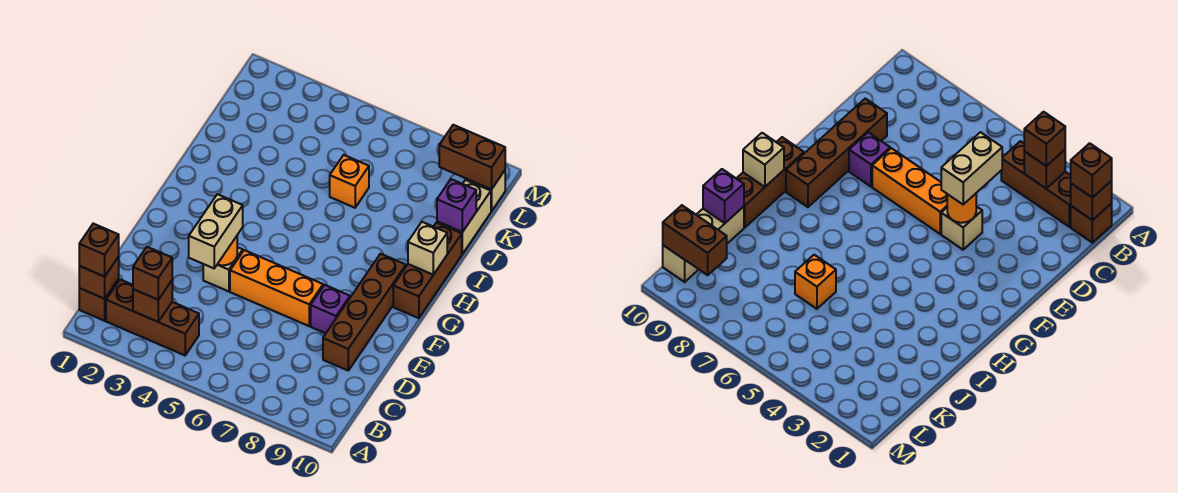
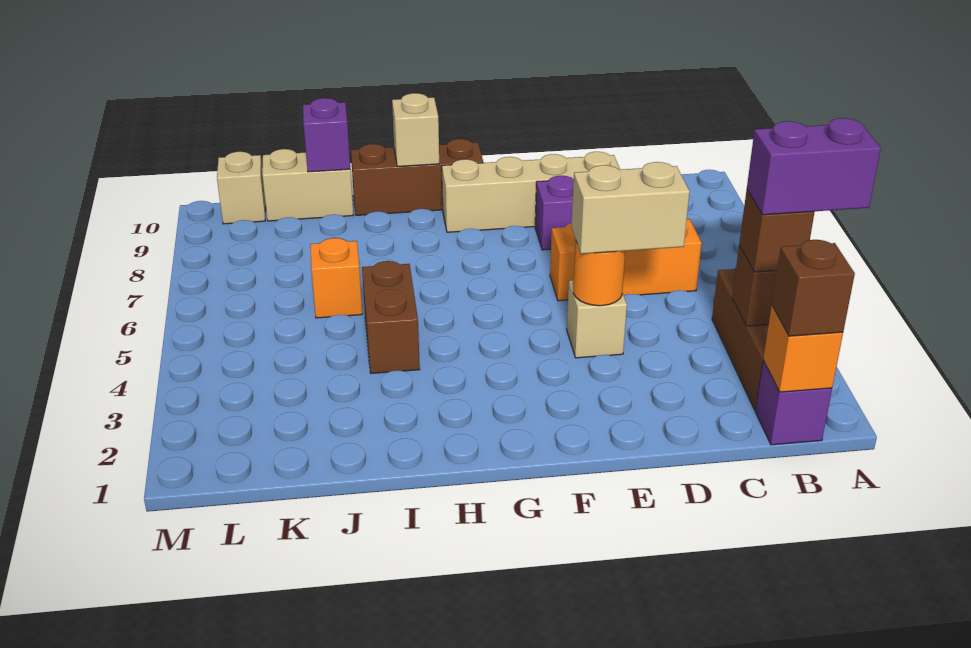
none -> purple 1x2 brick [747,118,881,215]
brown 1x1 brick [79,279,119,321] -> purple 1x1 brick [755,361,832,445]
brown 1x1 brick [79,257,119,299] -> orange 1x1 brick [763,306,843,392]
brown 1x4 brick [323,254,406,370] -> tan 1x4 brick [442,152,620,232]
orange 1x3 brick [230,250,323,326] -> orange 1x3 brick turned to [550,219,702,301]
brown 1x2 brick [439,125,505,189] -> brown 1x2 brick moved to [362,261,420,373]

